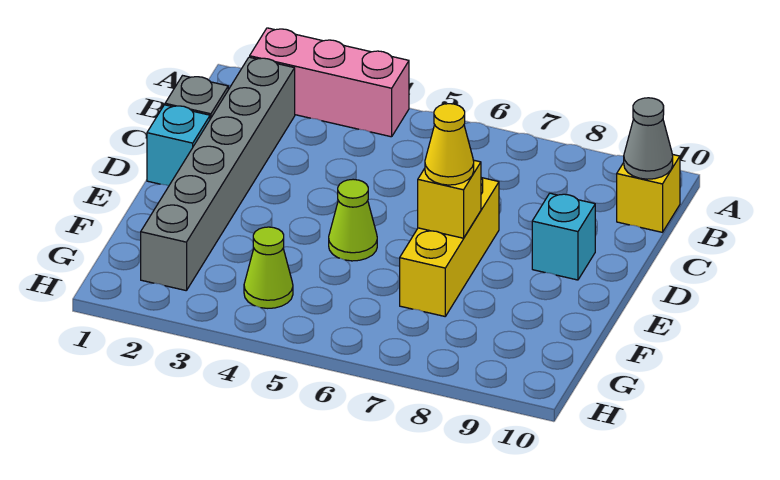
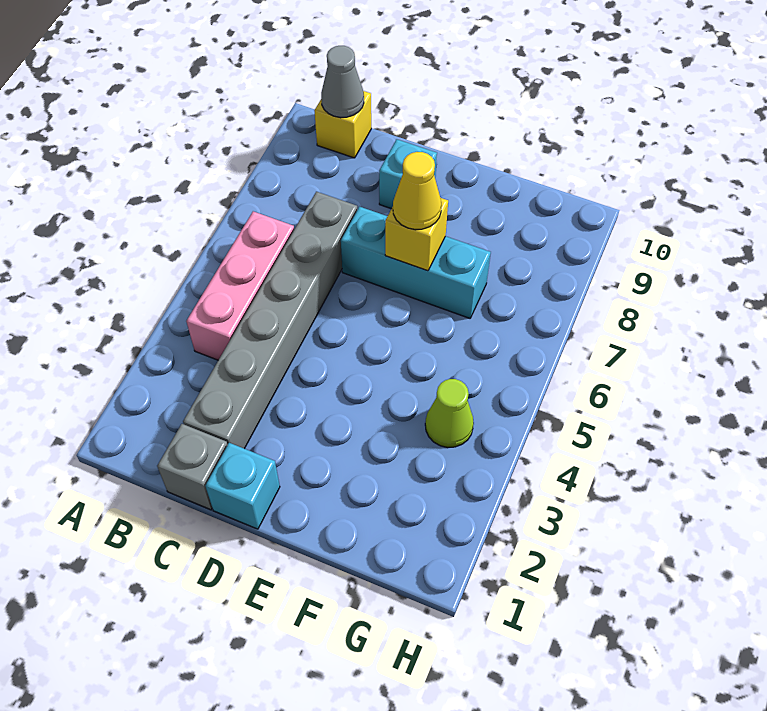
pink 1x3 brick [250,28,409,137] -> pink 1x3 brick moved to [186,211,294,360]
grey 1x6 brick [141,57,295,291] -> grey 1x6 brick turned to [183,192,357,449]
yellow 1x3 brick [400,178,499,316] -> cyan 1x3 brick [341,207,491,318]
lime 1x1 cone [329,179,377,261] -> none

